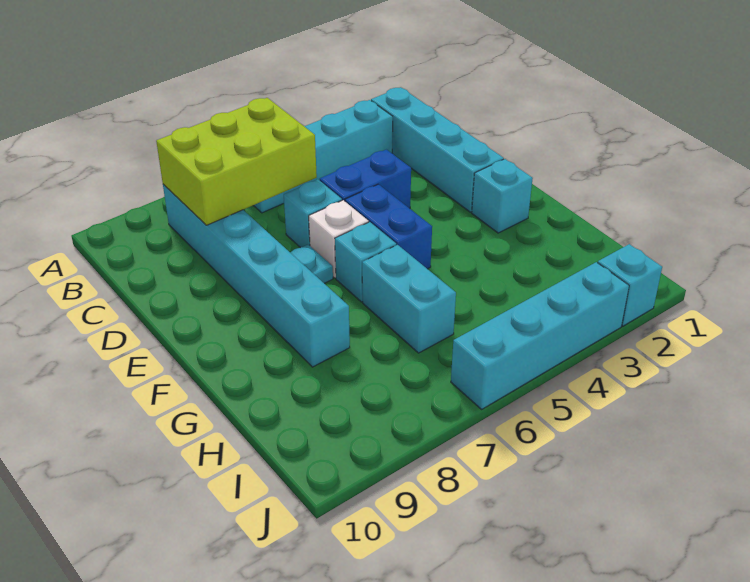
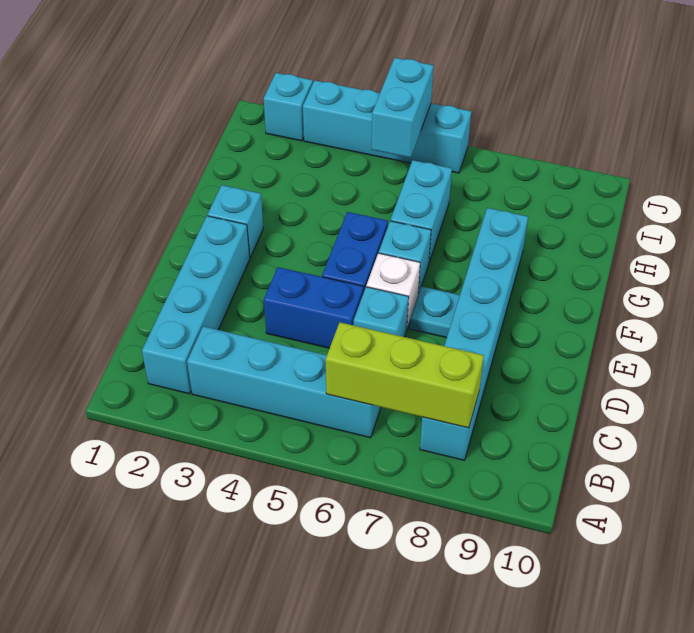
lime 2x3 brick [156,98,317,225] -> lime 1x3 brick [326,322,484,428]
none -> cyan 1x2 brick [372,58,434,158]

